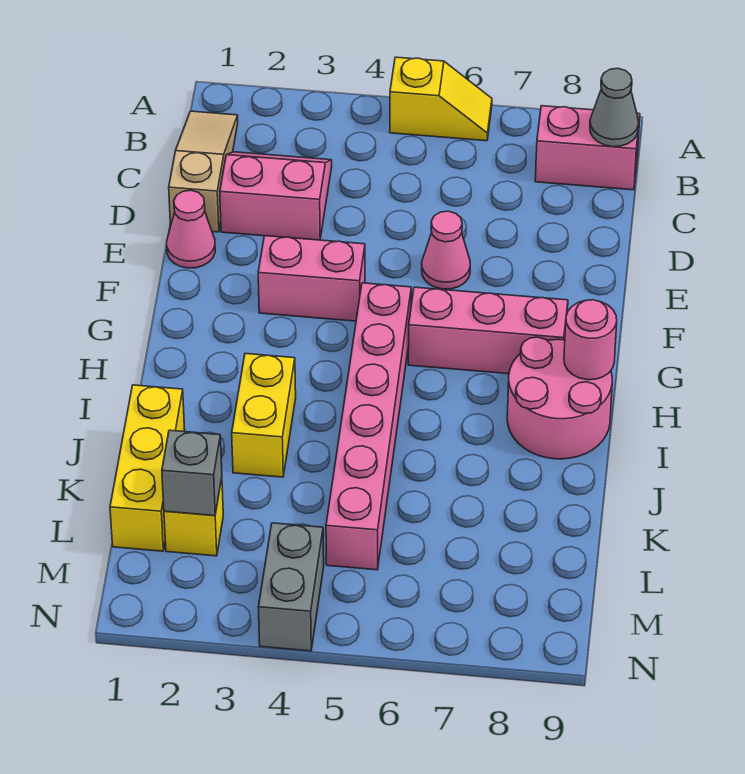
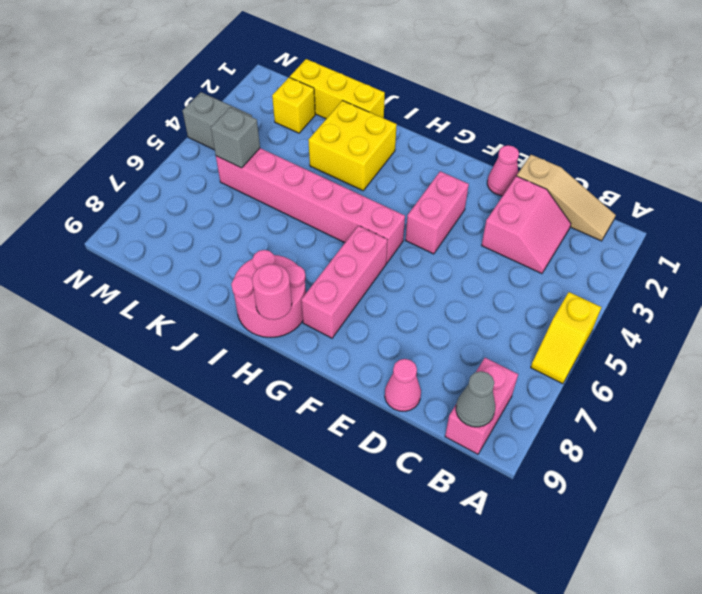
pink 1x1 cone [422,211,470,289] -> pink 1x1 cone moved to [385,359,421,411]
yellow 1x2 brick [232,354,296,477] -> yellow 2x2 brick [308,101,397,191]
grey 1x1 brick [162,430,222,516] -> grey 1x1 brick moved to [211,107,260,168]

